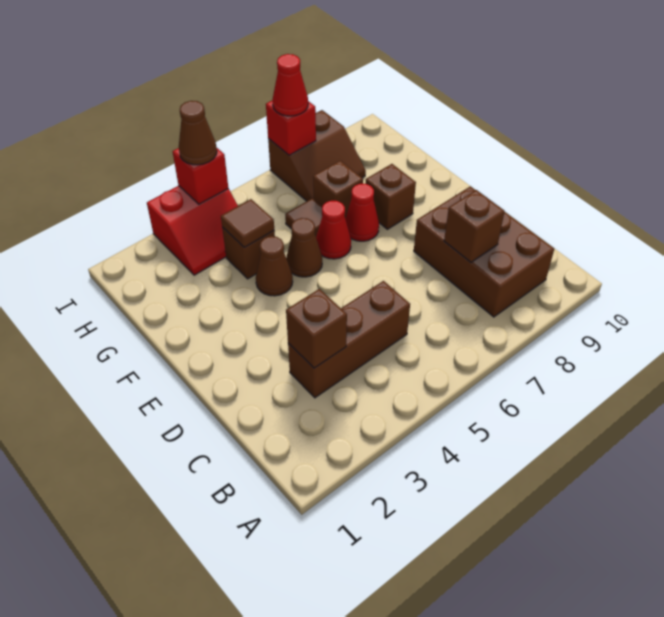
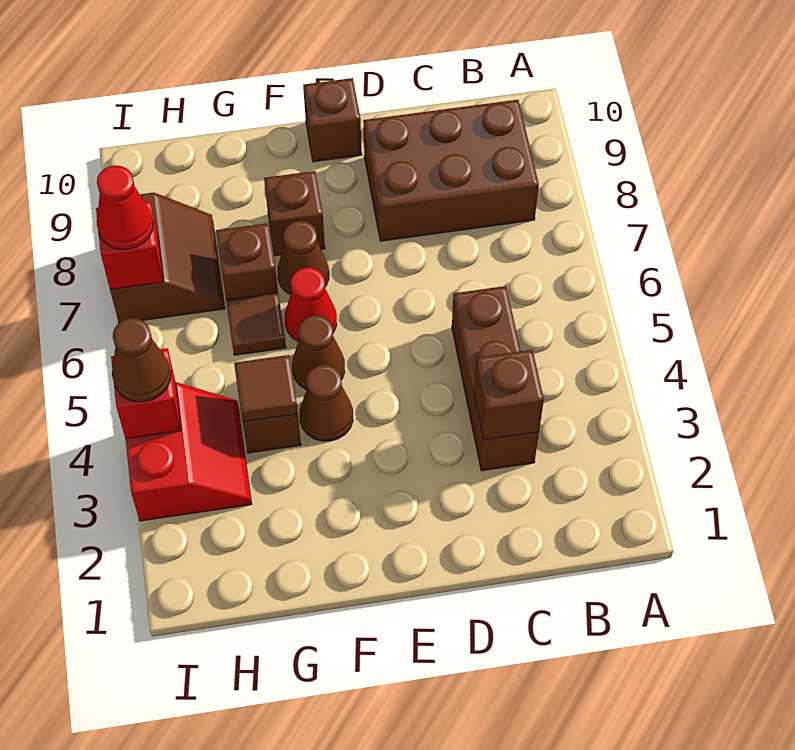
brown 1x1 brick [444,190,505,262] -> brown 1x1 brick moved to [303,78,362,162]
red 1x1 cone [345,184,379,241] -> brown 1x1 cone [278,221,329,295]

